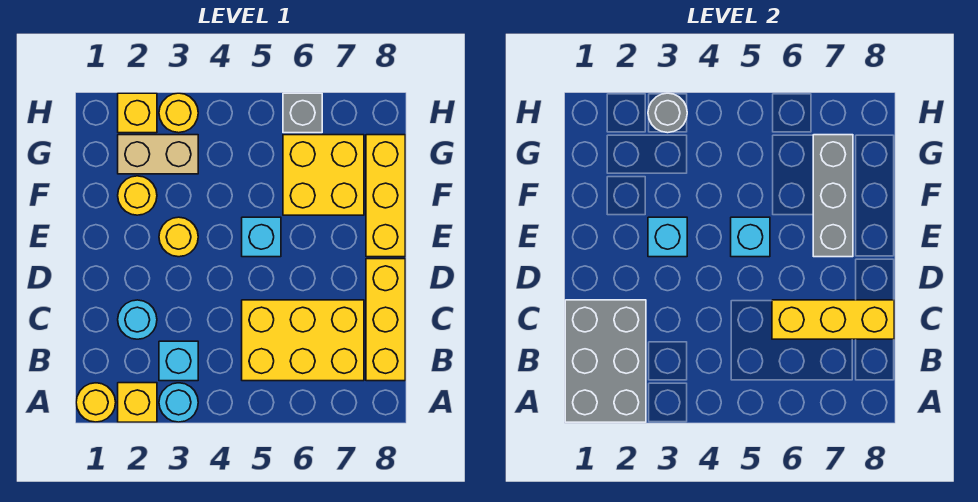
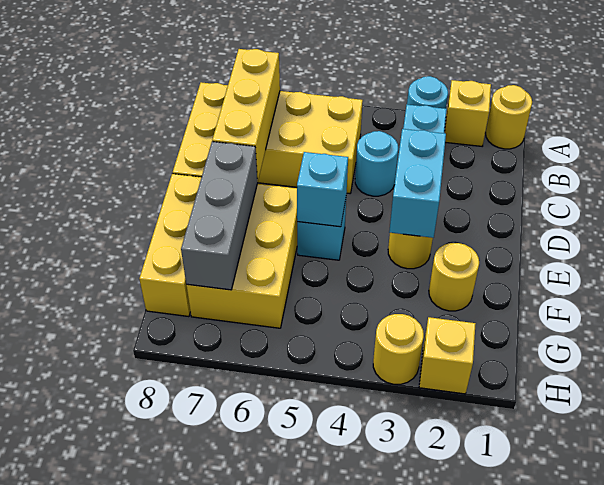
grey 2x3 brick [565,300,646,422] -> none
cyan 1x1 round brick [118,300,157,339] -> cyan 1x1 round brick moved to [355,131,398,196]
yellow 1x3 brick [772,300,894,339] -> yellow 1x3 brick turned to [212,49,280,181]
cyan 1x1 brick [648,217,687,257] -> cyan 1x2 brick [389,129,446,238]
yellow 2x2 brick [283,135,364,215] -> yellow 2x3 brick [187,184,297,328]
tan 1x2 brick [118,135,198,174] -> none
grey 1x1 round brick [648,93,687,133] -> none
grey 1x1 brick [283,93,322,133] -> none

